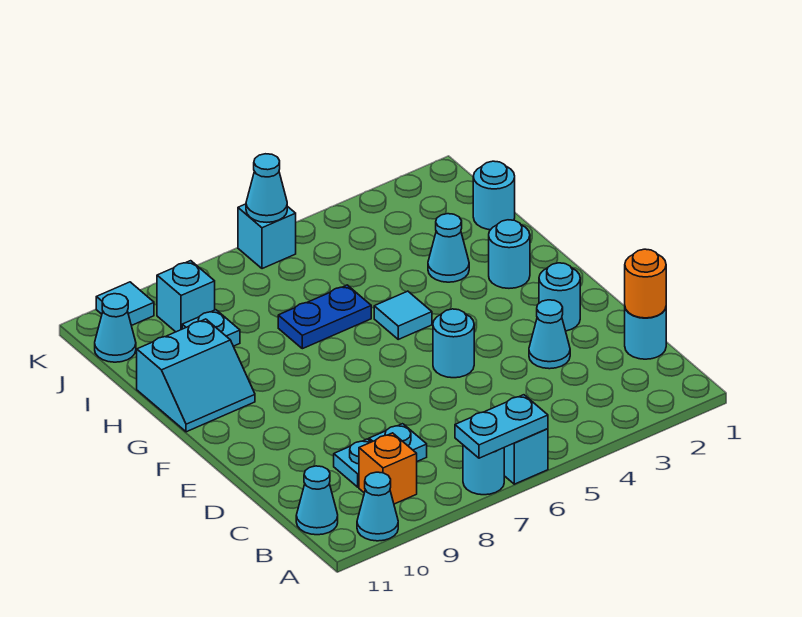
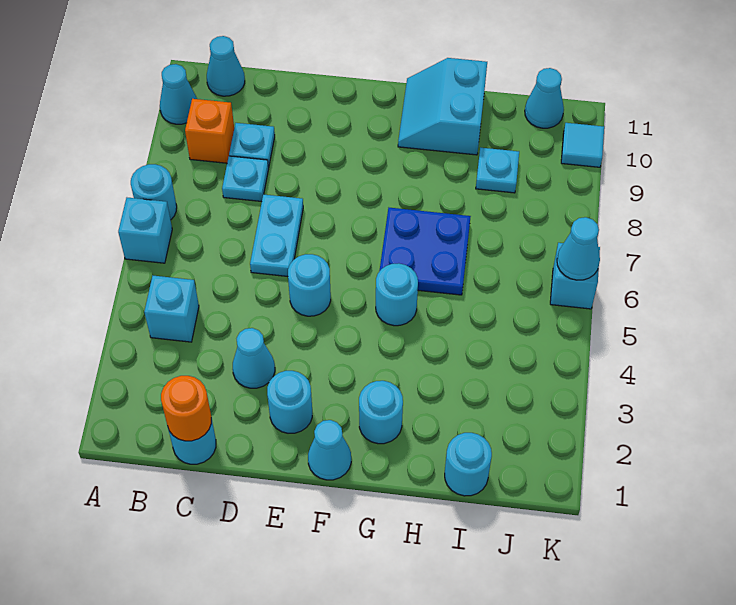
cyan 1x2 plate [455,395,548,458] -> cyan 1x2 plate moved to [250,194,303,276]
cyan 1x1 tile [374,291,432,339] -> cyan 1x1 round brick [376,263,418,326]
cyan 1x1 cone [428,214,469,282] -> cyan 1x1 cone moved to [308,420,351,480]
blue 1x2 plate [278,285,371,349] -> blue 2x2 plate [380,208,471,295]
cyan 1x1 brick [157,261,215,332] -> cyan 1x1 brick moved to [144,275,199,342]

